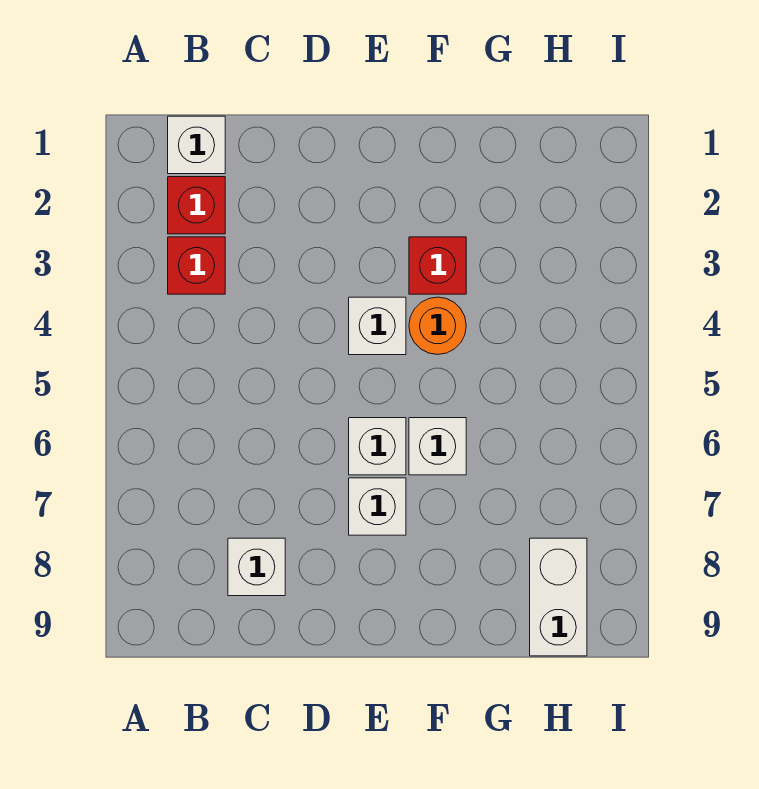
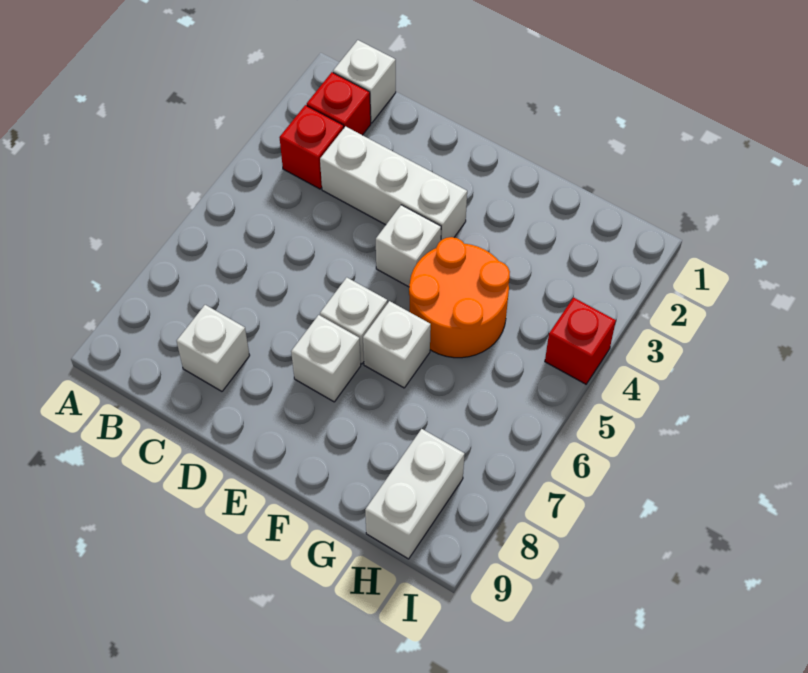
none -> white 1x3 brick [320,126,467,240]
red 1x1 brick [409,237,466,294] -> red 1x1 brick moved to [545,297,616,384]
orange 1x1 round brick [409,297,466,355] -> orange 2x2 round brick [409,237,510,358]

